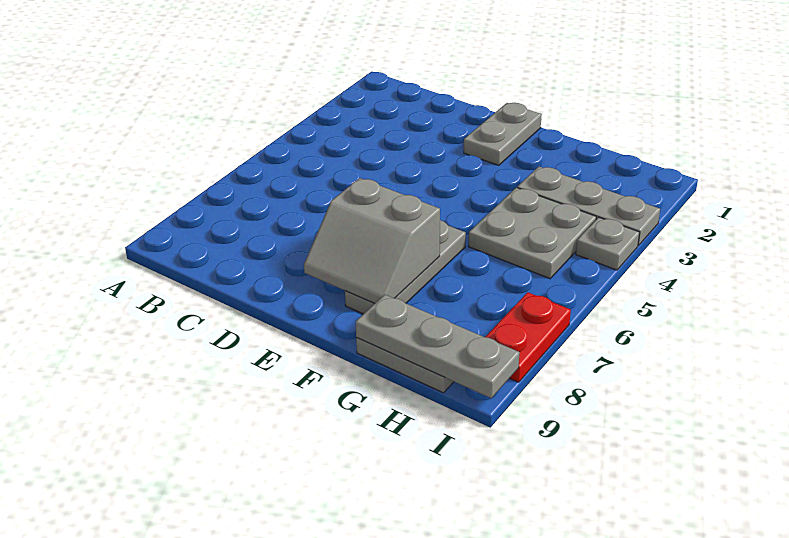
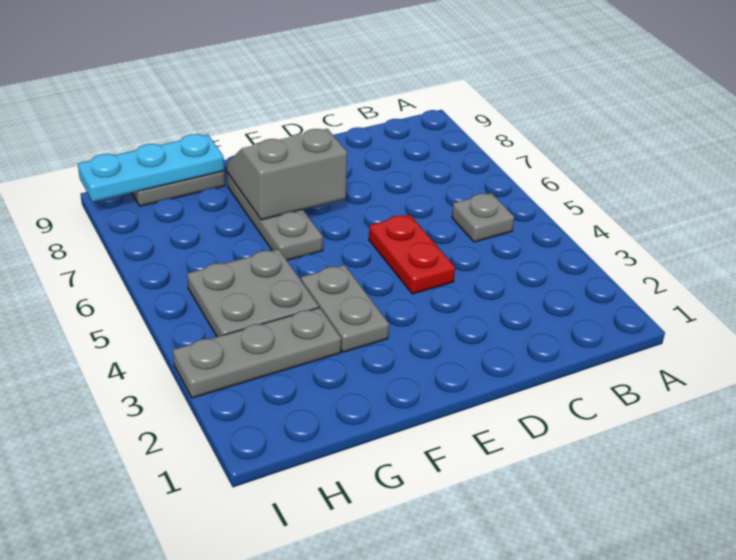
grey 1x2 plate [464,103,542,165] -> grey 1x2 plate moved to [301,265,389,352]
grey 1x3 plate [356,295,520,398] -> cyan 1x3 plate [78,134,224,202]
grey 1x1 plate [576,217,640,270] -> grey 1x1 plate moved to [452,193,514,242]
red 1x2 plate [486,292,571,382] -> red 1x2 plate moved to [369,215,455,294]

